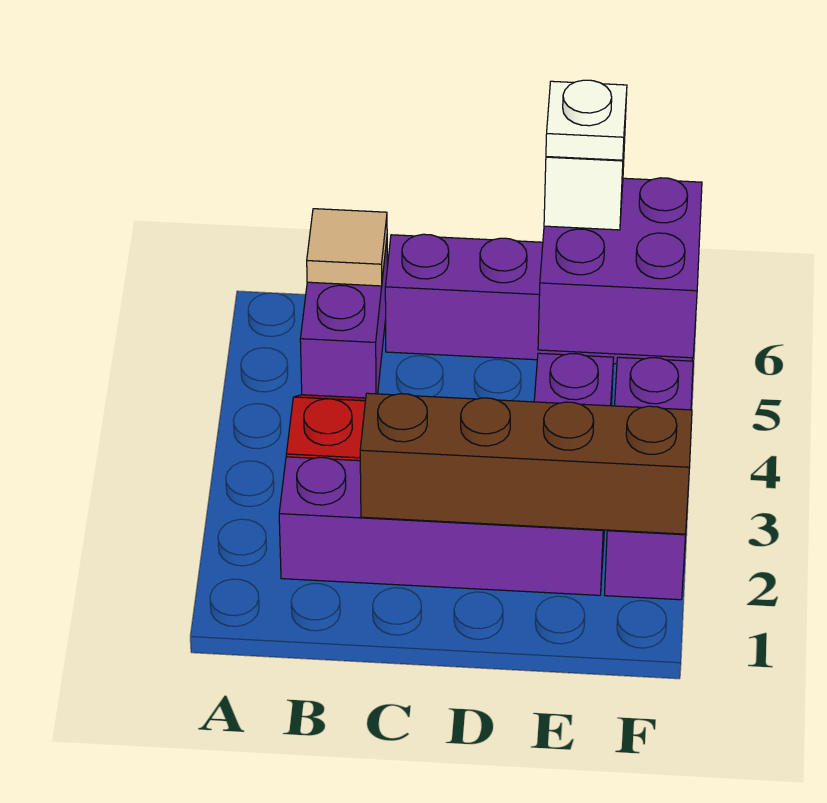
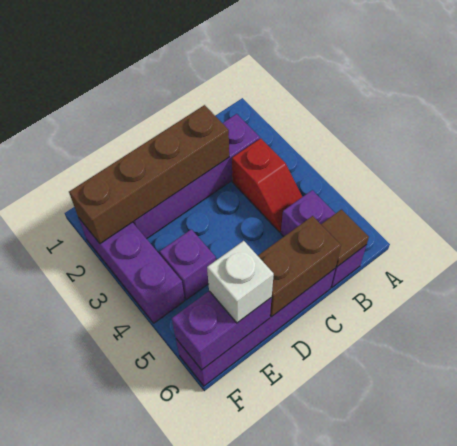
tan 1x1 tile [307,209,387,286] -> brown 1x1 tile [321,209,369,267]
none -> brown 1x2 brick [258,216,341,317]
purple 2x2 brick [538,178,702,358] -> purple 1x2 brick [172,291,272,370]
white 1x1 plate [546,80,627,160] -> none

